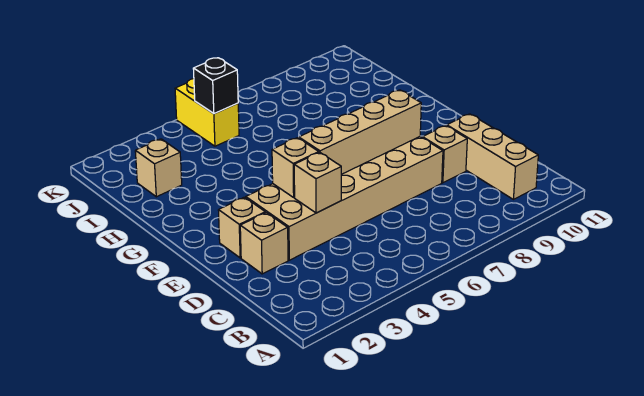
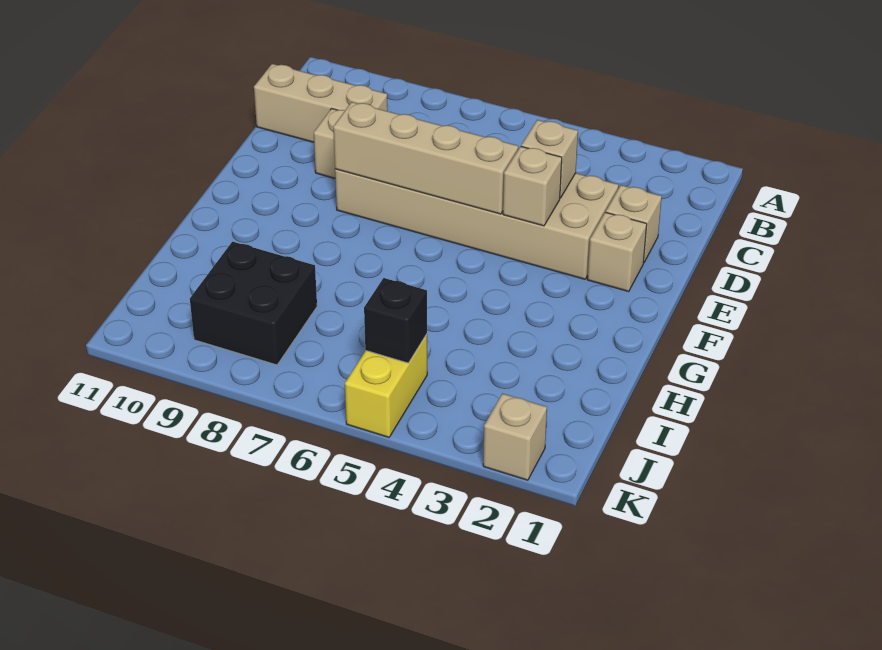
tan 1x3 brick [447,114,538,199] -> tan 1x3 brick turned to [254,64,388,142]
tan 1x1 brick [135,139,182,197] -> tan 1x1 brick moved to [483,393,547,480]
none -> black 2x2 brick [190,242,317,365]

